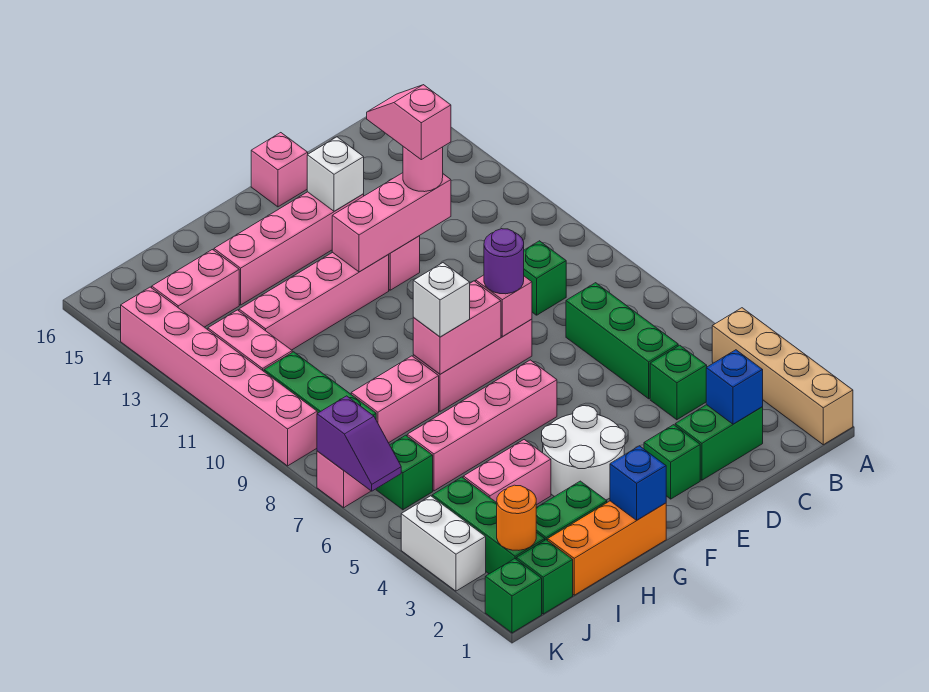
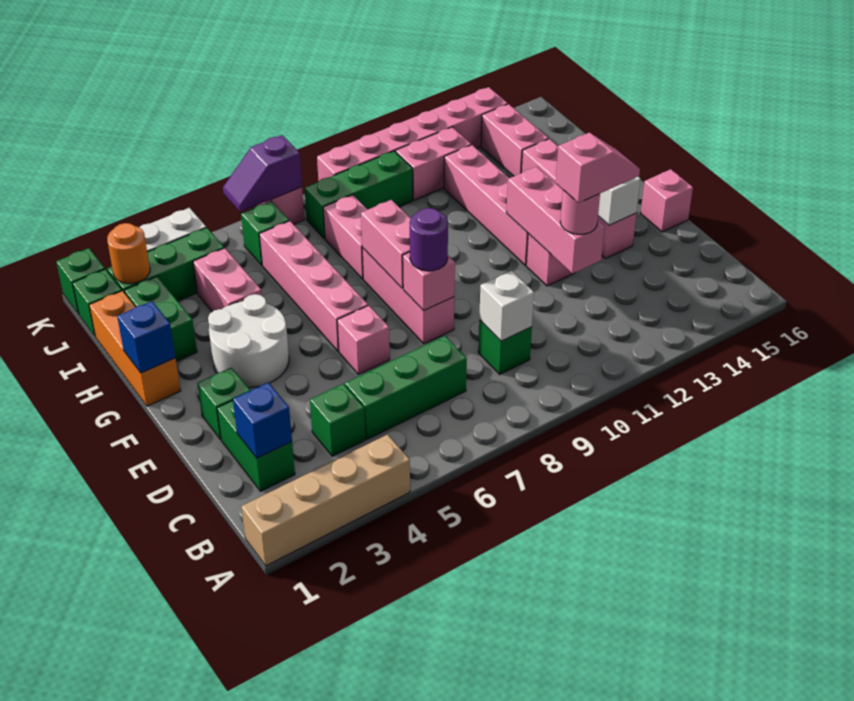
none -> pink 1x1 brick [337,306,390,375]
white 1x1 brick [413,263,470,337] -> white 1x1 brick moved to [479,271,534,341]

